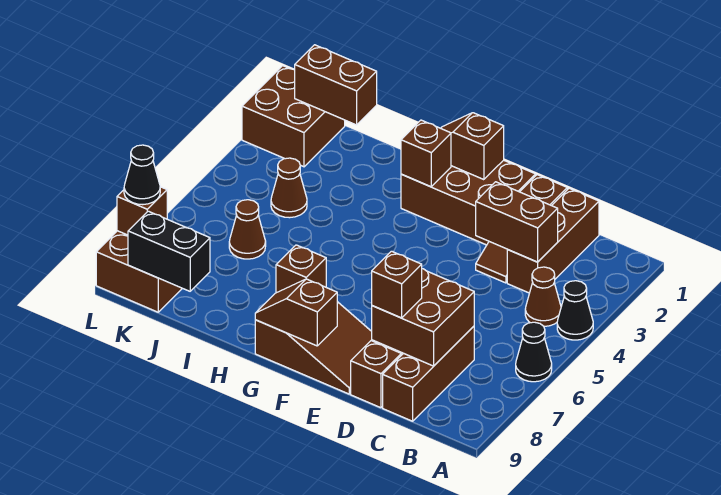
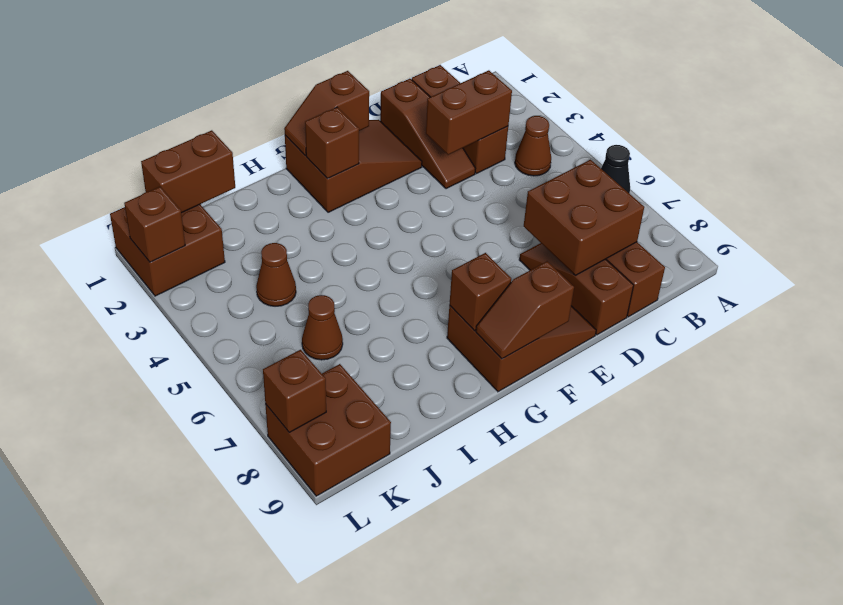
black 1x1 cone [557,281,593,340] -> none
brown 1x1 brick [372,251,422,318] -> brown 1x1 brick moved to [124,187,185,262]
brown 2x3 brick [401,160,536,245] -> brown 2x3 slope [285,120,422,212]
black 1x2 brick [128,211,210,291] -> none
black 1x1 cone [124,145,160,205] -> none

